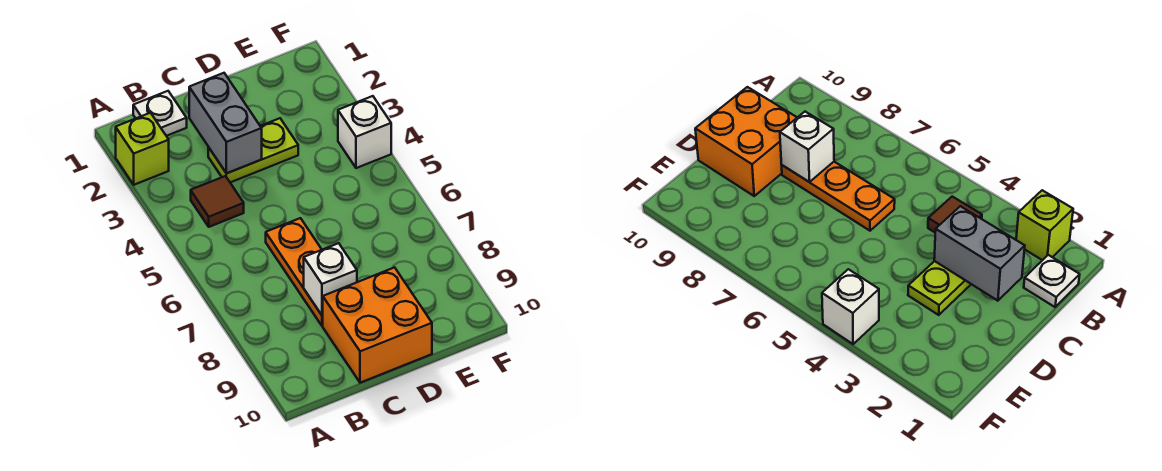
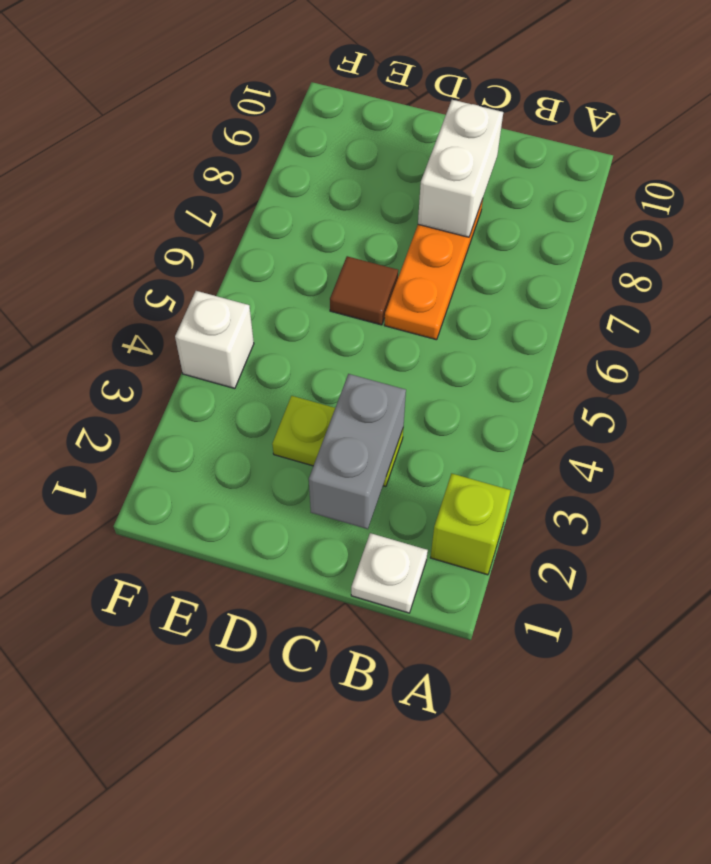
brown 1x1 tile [191,176,244,227] -> brown 1x1 tile moved to [330,256,398,325]
white 1x1 brick [304,243,357,315] -> white 1x2 brick [418,100,503,237]
orange 2x2 brick [322,267,432,383] -> none

